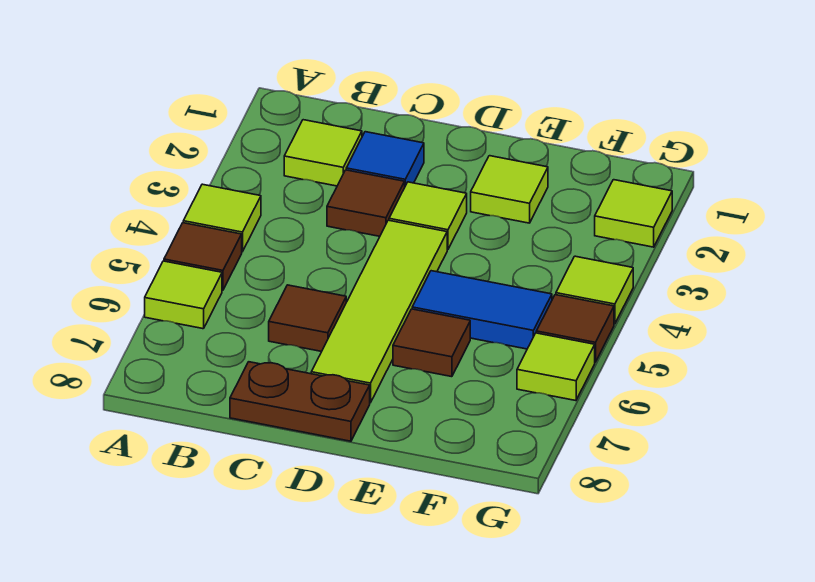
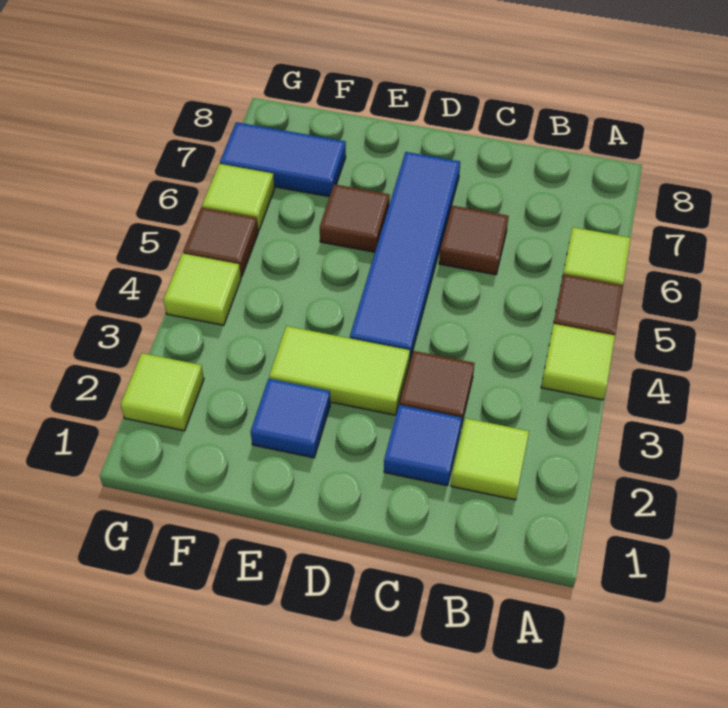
brown 1x2 plate [230,362,370,441] -> none
lime 1x1 tile [389,182,467,250] -> lime 1x2 tile [269,326,410,415]
lime 1x4 tile [311,220,447,403] -> blue 1x4 tile [350,152,460,362]
lime 1x1 tile [471,156,548,223] -> blue 1x1 tile [251,379,330,458]
blue 1x2 tile [412,271,552,349] -> blue 1x2 tile moved to [220,122,346,197]

